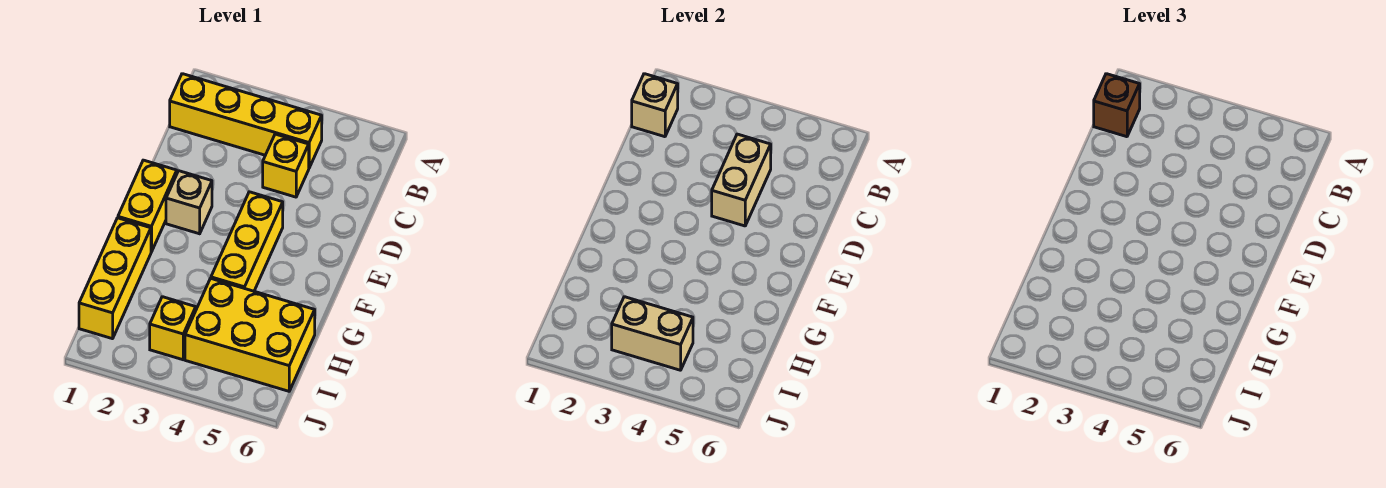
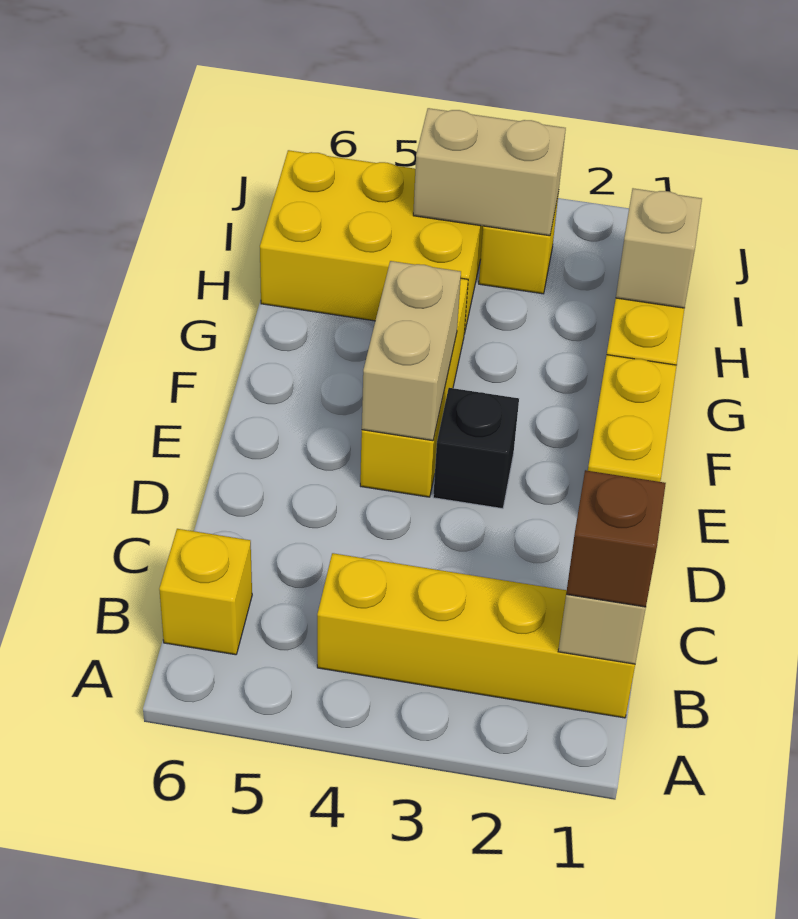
yellow 1x1 brick [263,134,309,197] -> yellow 1x1 brick moved to [159,529,252,655]
tan 1x2 brick [712,134,771,226] -> tan 1x2 brick moved to [362,261,461,441]
tan 1x1 brick [166,171,212,234] -> tan 1x1 brick moved to [616,188,702,308]
none -> black 1x1 brick [433,388,519,509]

